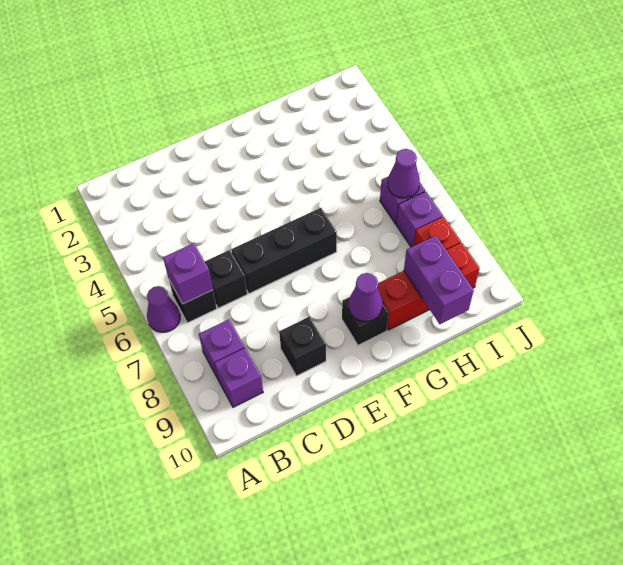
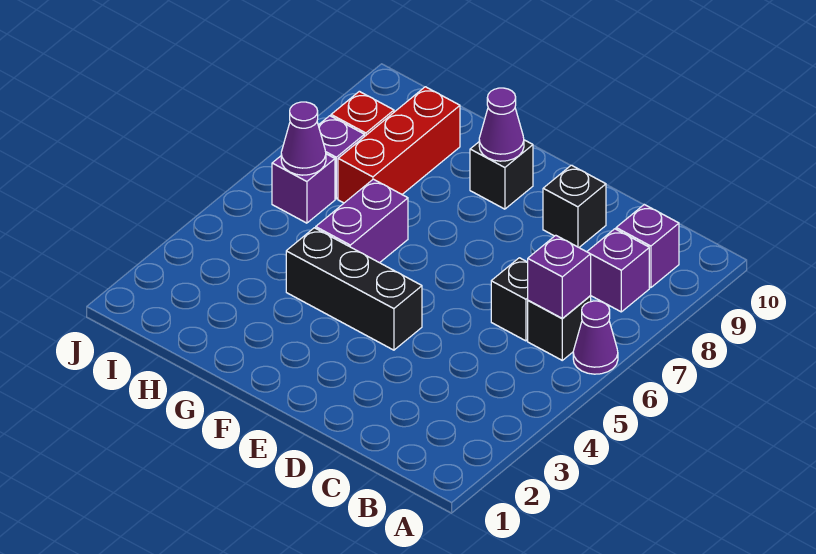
black 1x3 brick [231,208,337,293] -> black 1x3 brick moved to [286,228,422,350]
red 1x3 brick [378,243,480,330] -> red 1x3 brick turned to [338,87,460,203]
purple 1x2 brick [404,236,474,324] -> purple 1x2 brick moved to [316,179,408,263]

